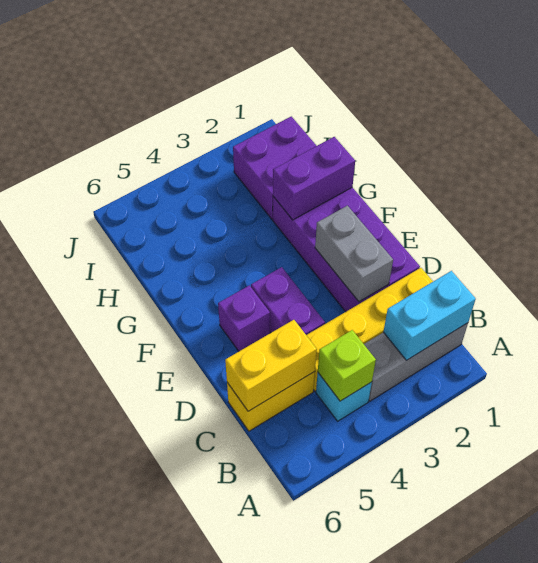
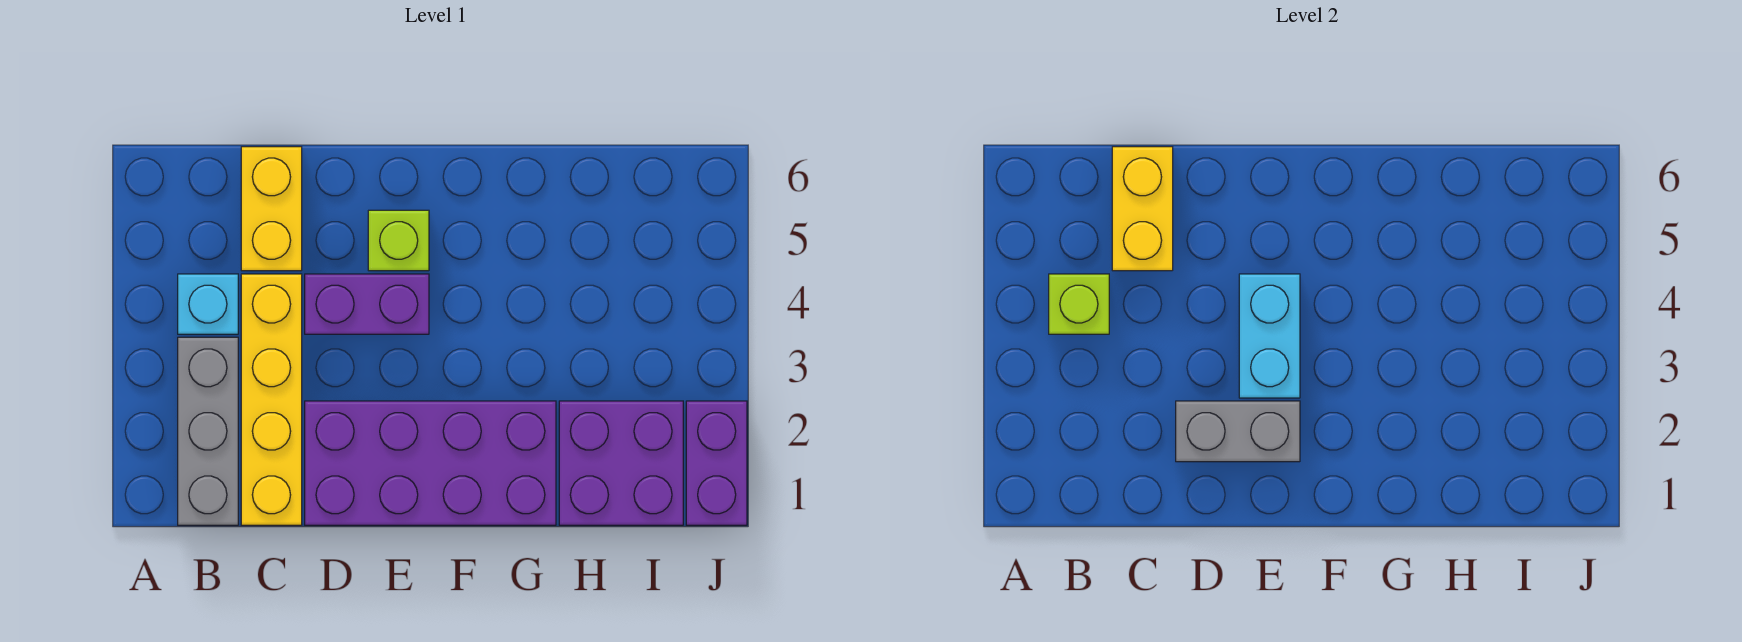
cyan 1x2 brick [383,271,476,360] -> cyan 1x2 brick moved to [1239,274,1300,398]
purple 1x1 brick [218,285,270,351] -> lime 1x1 brick [368,210,429,271]
purple 1x2 brick [273,137,355,220] -> purple 1x2 brick moved to [686,401,747,525]

